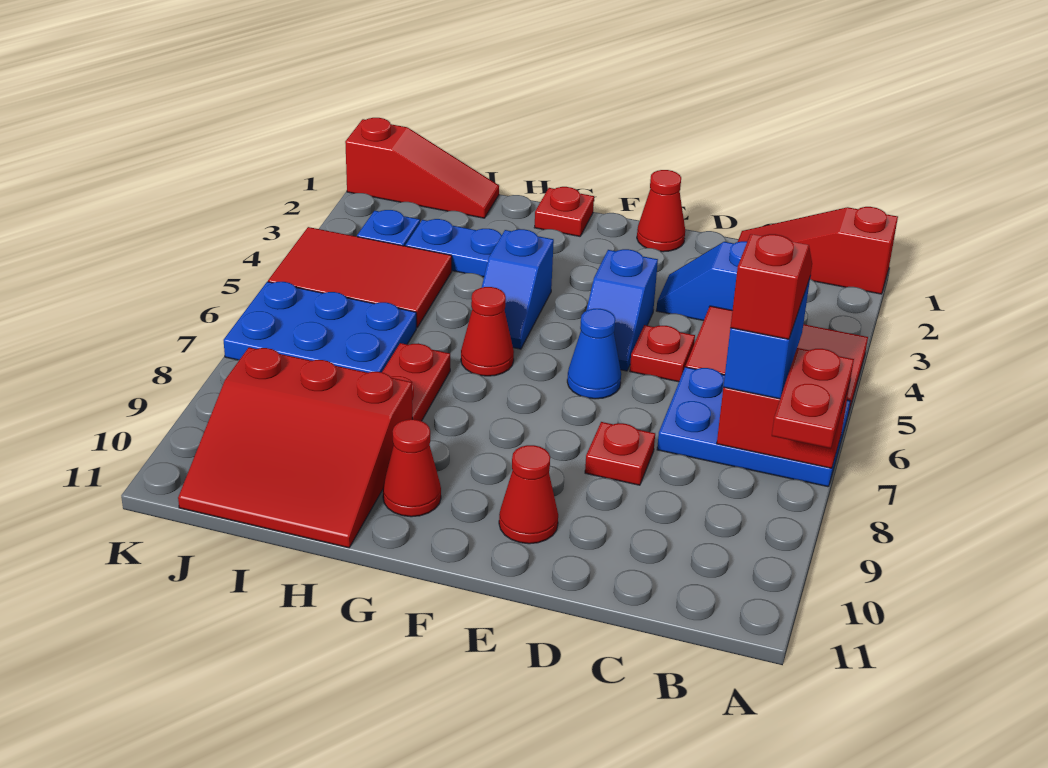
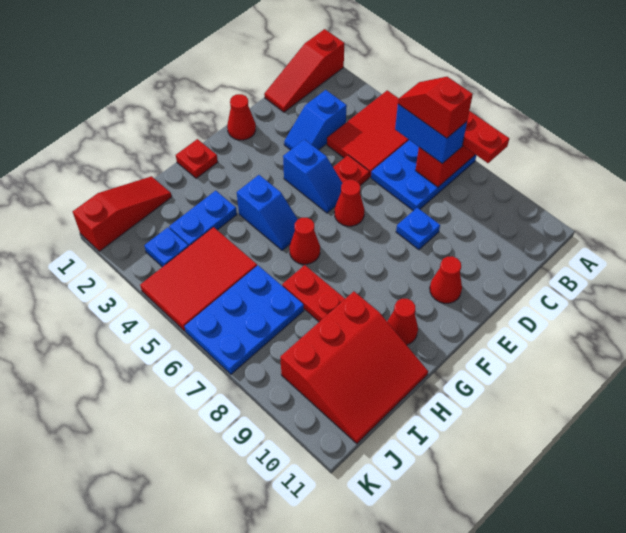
red 1x1 plate [585,422,655,485] -> blue 1x1 plate [396,208,440,250]
blue 1x1 cone [567,309,621,399] -> red 1x1 cone [334,180,364,226]

